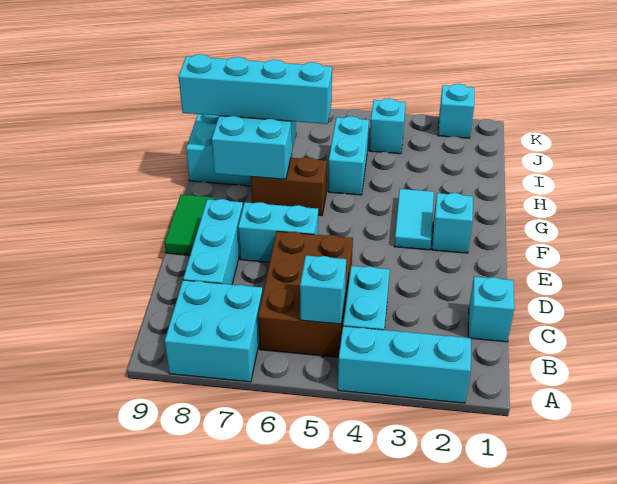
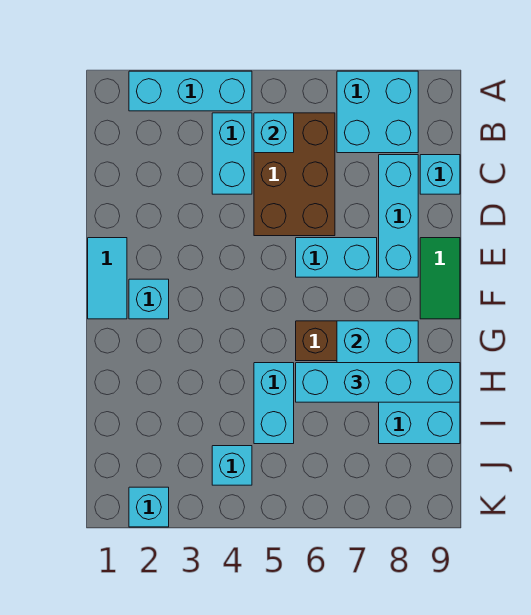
cyan 1x1 brick [468,277,514,342] -> cyan 1x1 brick moved to [420,155,460,194]
cyan 1x2 tile [394,189,434,250] -> cyan 1x2 tile moved to [88,238,127,319]

